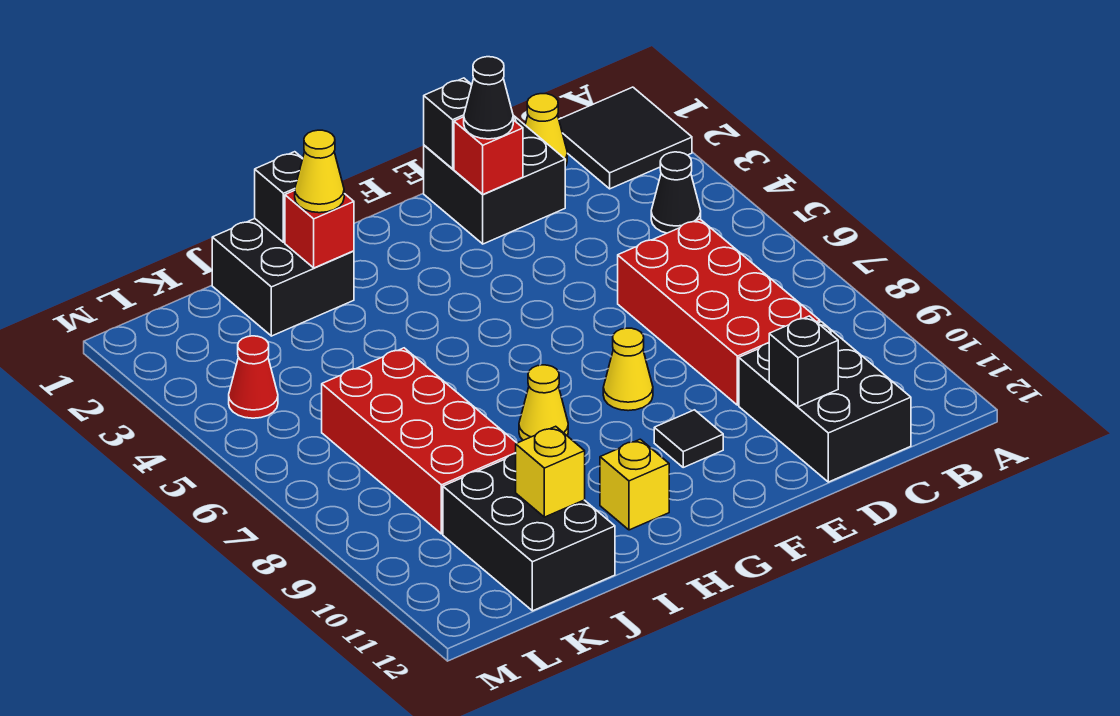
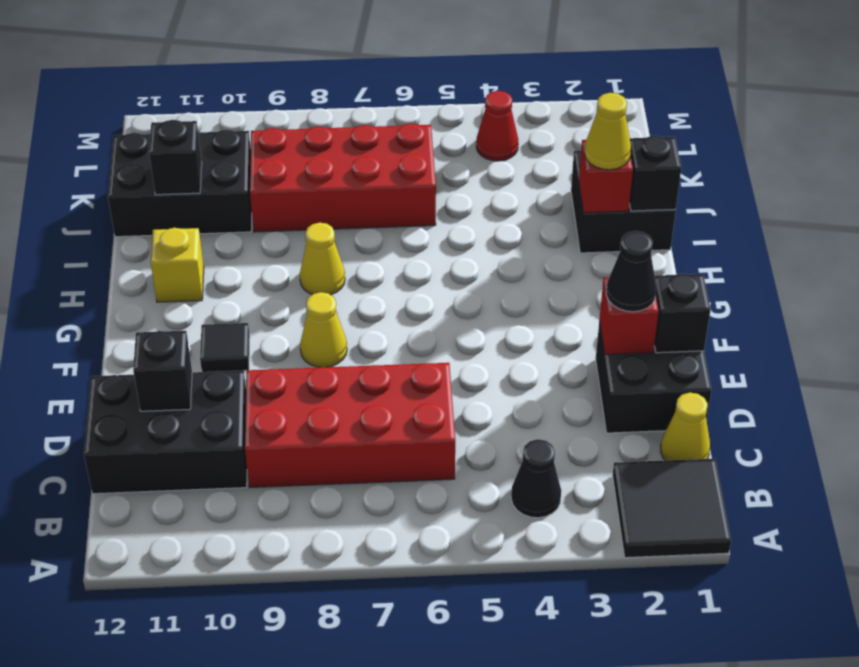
yellow 1x1 brick [516,426,585,517] -> black 1x1 brick [149,120,202,195]

